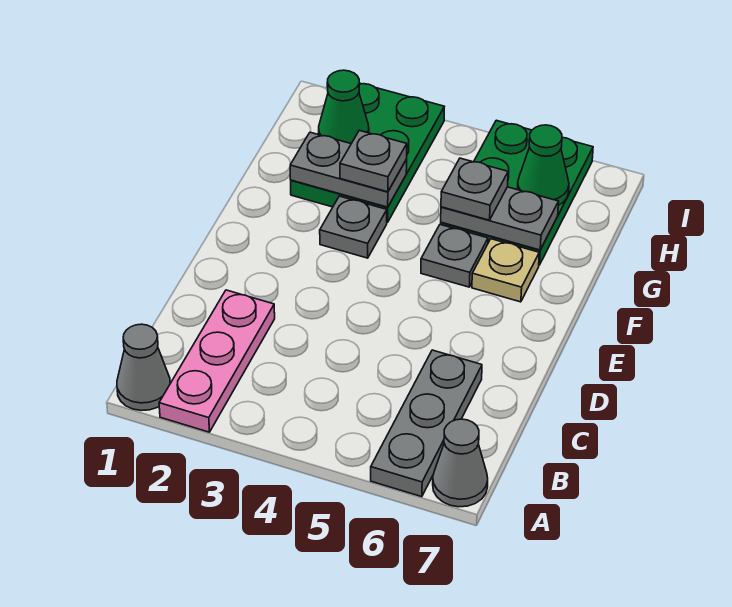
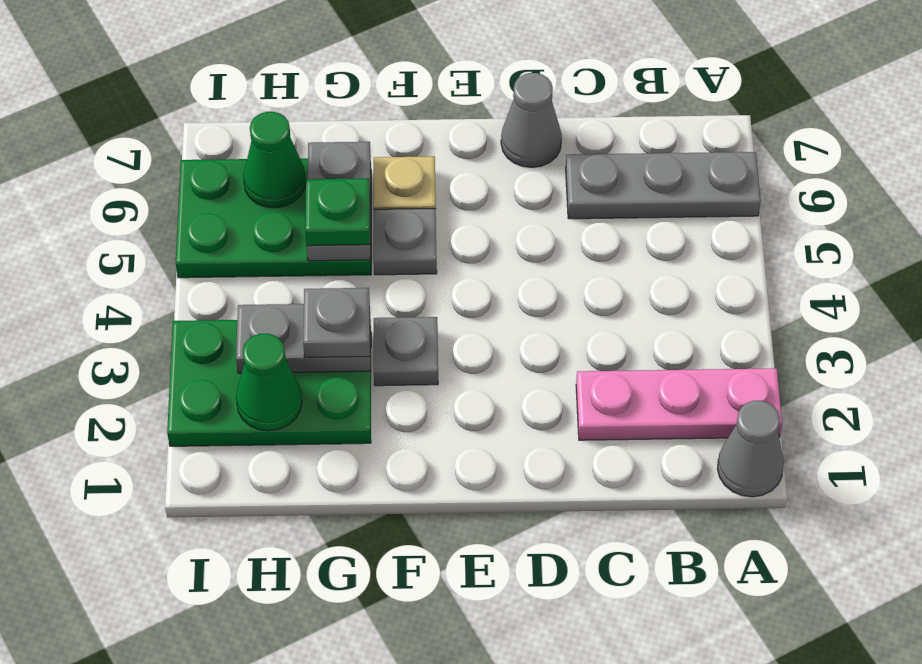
grey 1x1 cone [433,419,488,507] -> grey 1x1 cone moved to [501,73,562,167]
grey 1x2 plate [290,132,407,207] -> grey 1x2 plate turned to [236,304,370,373]
grey 1x1 plate [441,158,508,220] -> green 1x1 plate [305,178,370,246]

